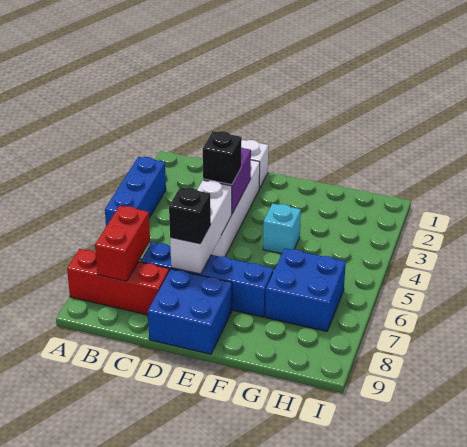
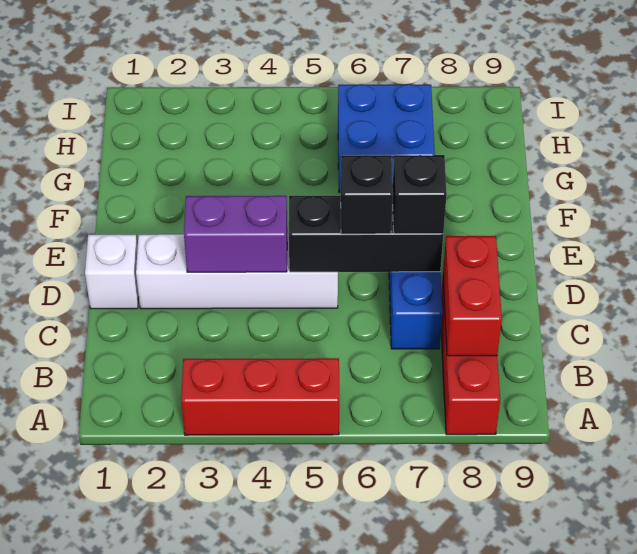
blue 1x3 brick [105,157,166,226] -> red 1x3 brick [181,358,340,435]
red 1x2 brick [95,206,150,281] -> red 1x2 brick turned to [443,236,502,356]
black 1x1 brick [203,131,242,185] -> black 1x1 brick moved to [341,155,393,234]
white 1x3 brick [170,180,232,274] -> black 1x3 brick [289,196,443,272]
blue 2x2 brick [148,269,232,354] -> none
cyan 1x1 brick [263,203,301,254] -> none

